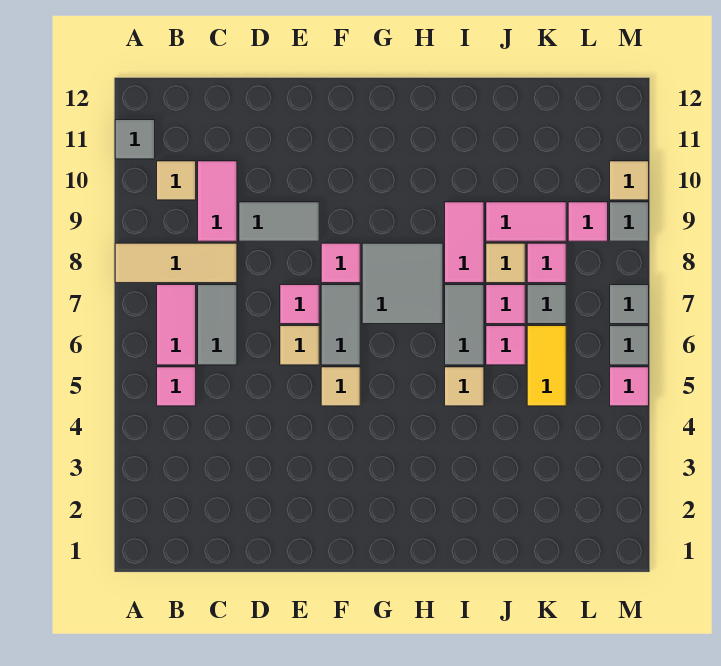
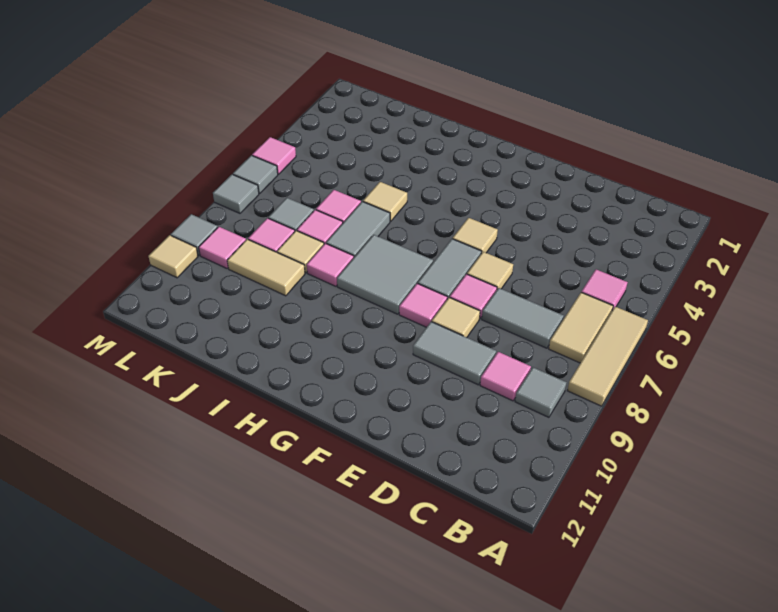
tan 1x3 tile [115,243,237,283] -> tan 1x3 tile turned to [567,307,648,406]
grey 1x1 tile [115,120,155,159] -> grey 1x1 tile moved to [515,367,567,417]
pink 1x2 tile [157,285,196,365] -> tan 1x2 tile [549,293,613,363]
tan 1x1 tile [157,161,196,200] -> tan 1x1 tile moved to [432,297,480,337]
grey 1x2 tile [198,285,237,365] -> grey 1x2 tile turned to [482,288,564,348]
pink 1x2 tile [198,161,237,241] -> pink 1x1 tile [480,352,531,401]
pink 1x2 tile [445,202,484,283] -> pink 1x1 tile [307,243,354,286]
pink 1x2 tile [486,202,566,241] -> tan 1x2 tile [227,239,305,296]
yellow 1x2 tile [527,326,566,406] -> none

